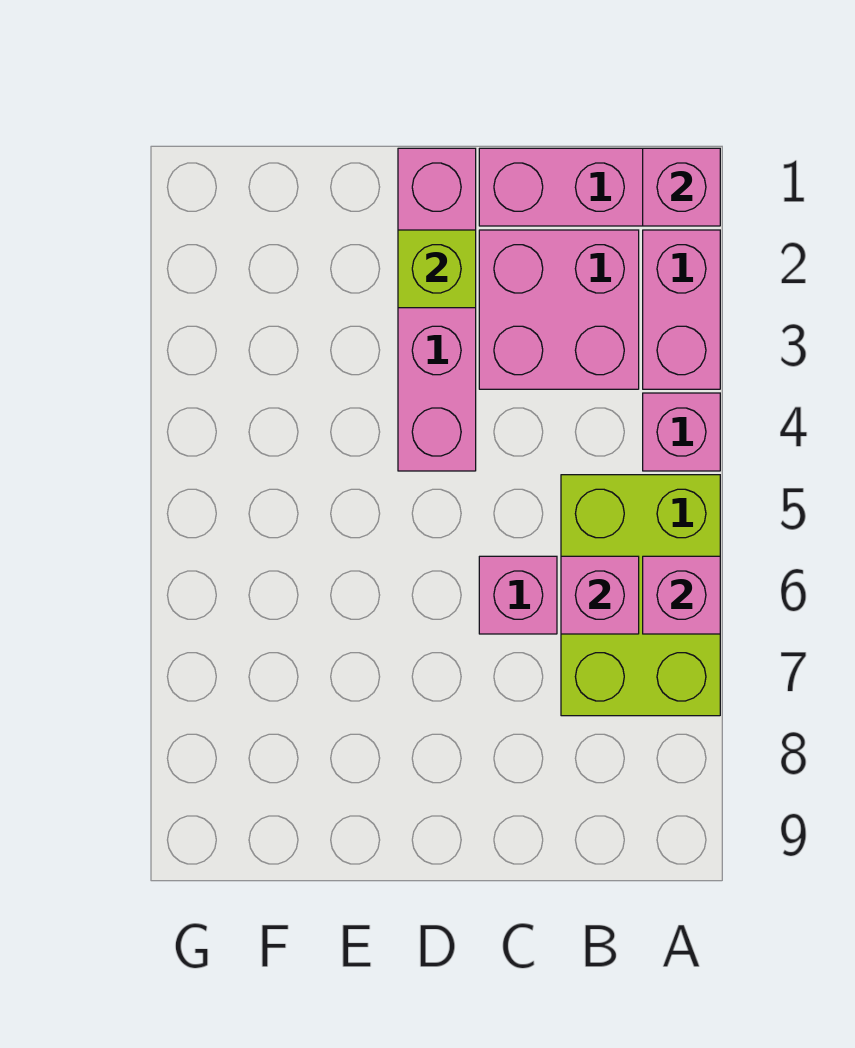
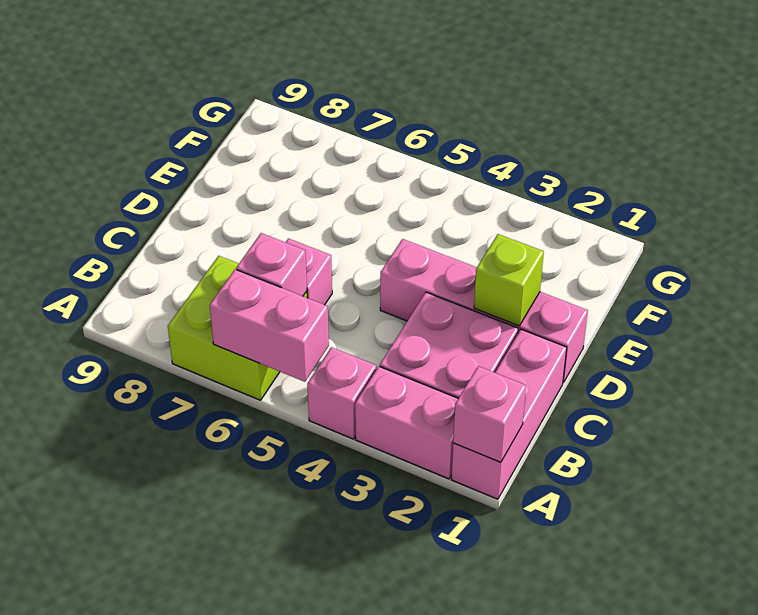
lime 2x3 brick [561,475,720,716] -> lime 2x2 brick [168,256,307,400]
pink 1x1 brick [643,556,720,634] -> pink 1x2 brick [210,269,329,382]

